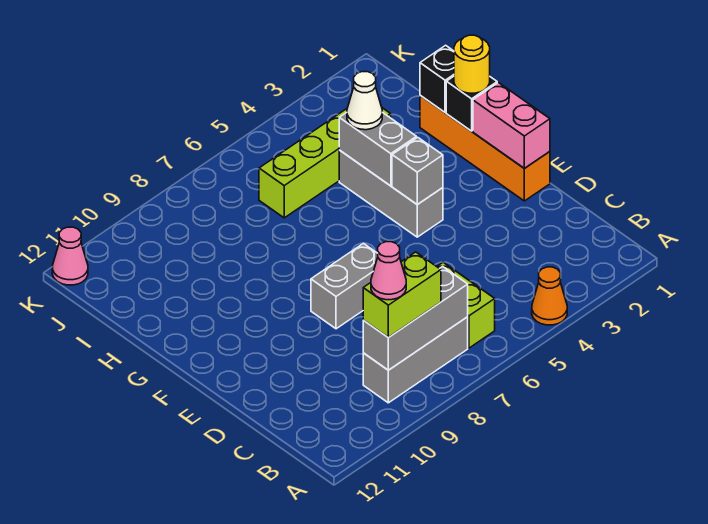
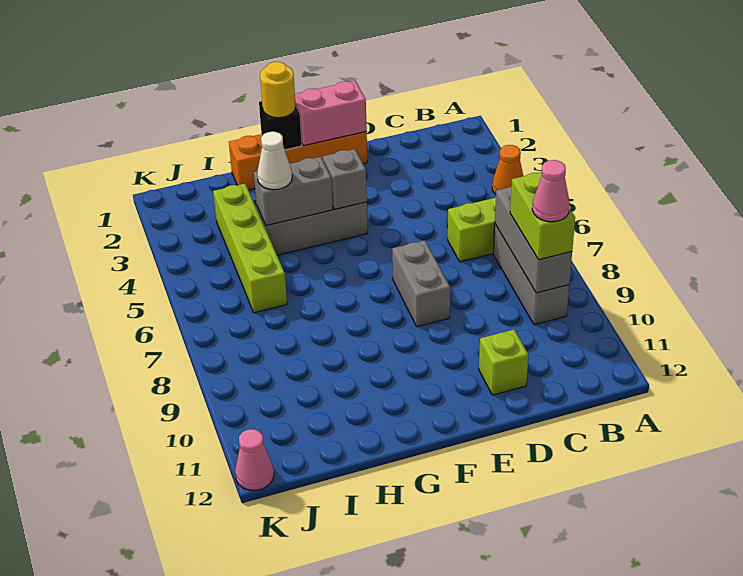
none -> lime 1x1 brick [479,330,528,395]
black 1x1 brick [420,45,454,112] -> none

